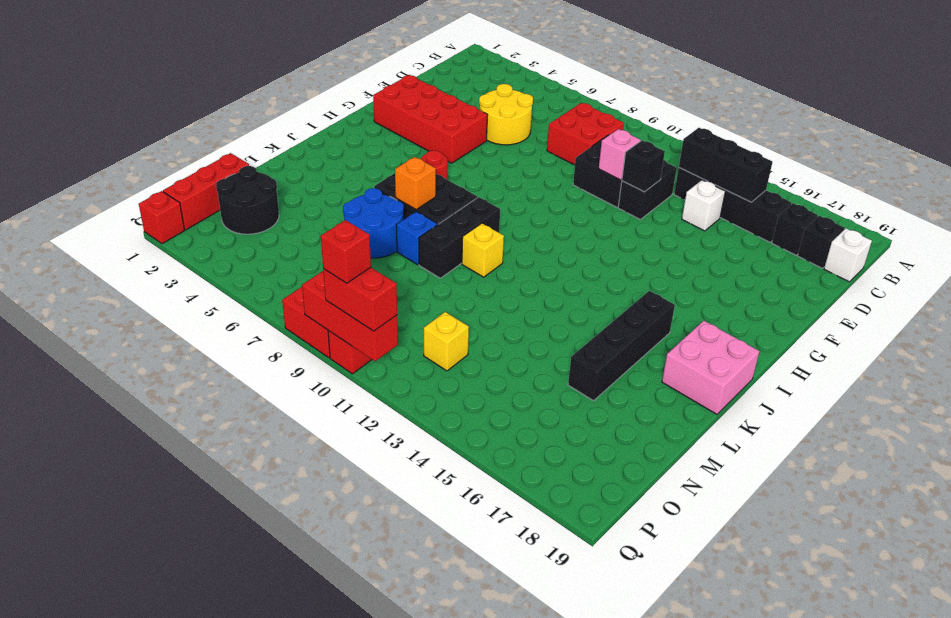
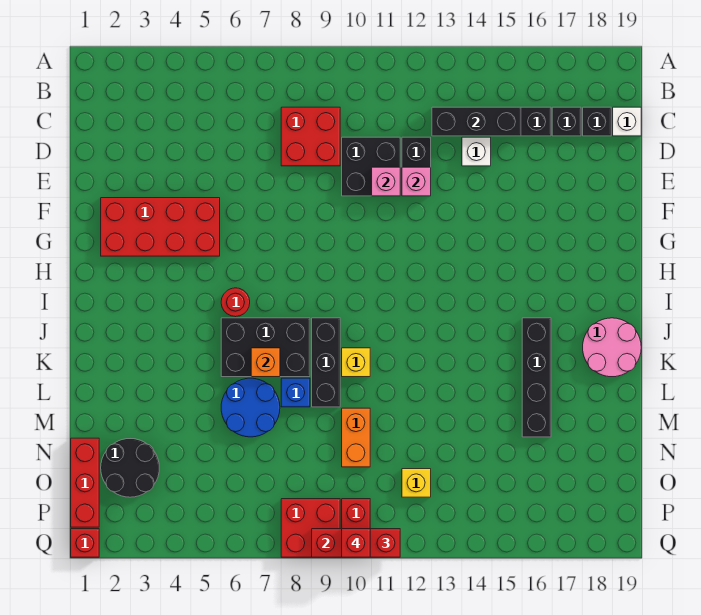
yellow 2x2 round brick [479,84,533,145] -> none
black 1x1 brick [622,140,665,192] -> pink 1x1 brick [402,167,431,196]
pink 2x2 brick [662,321,759,414] -> pink 2x2 round brick [583,318,641,377]
none -> orange 1x2 brick [342,408,370,467]

